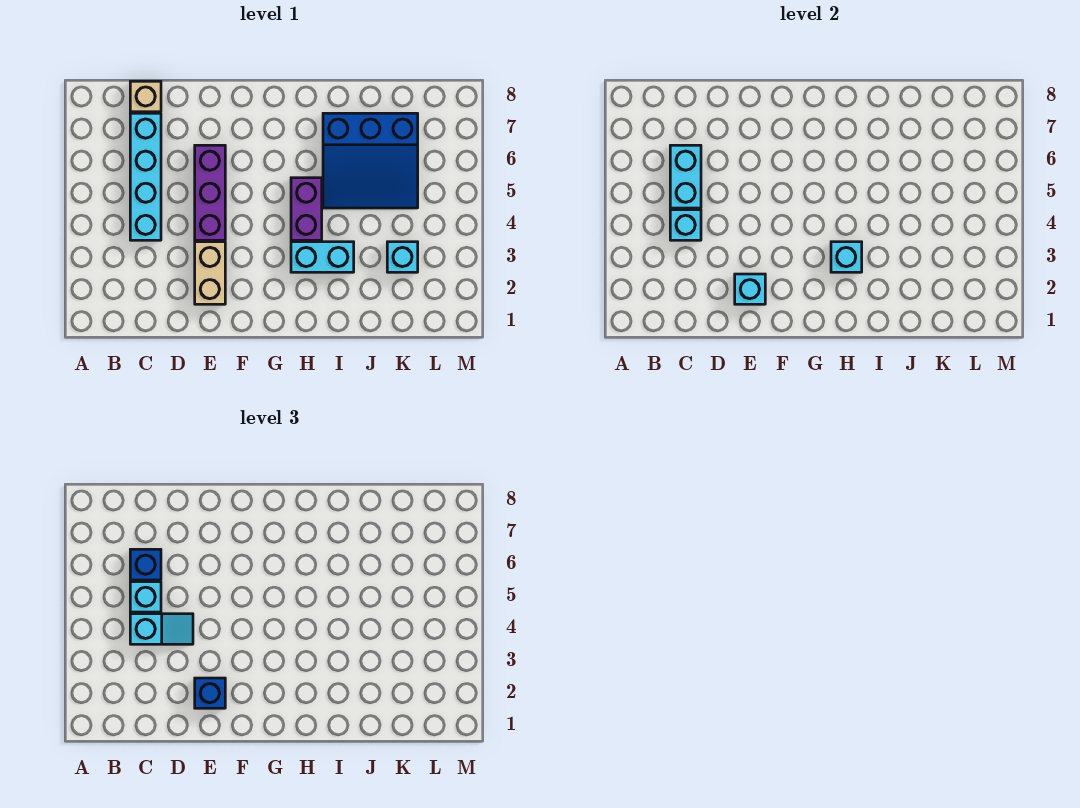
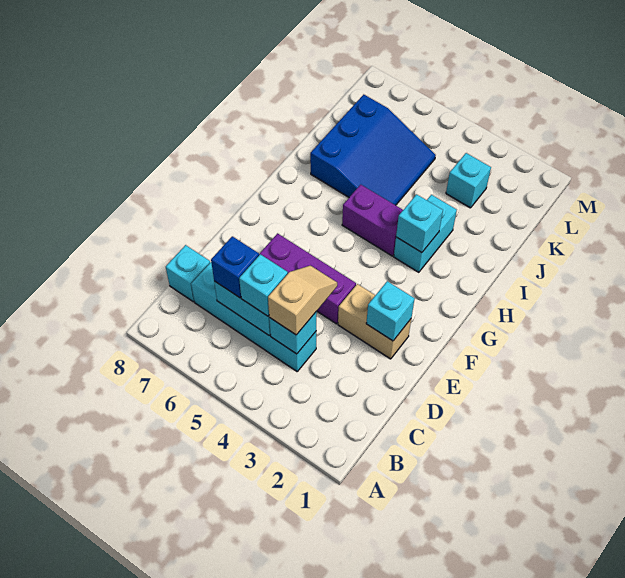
cyan 1x2 slope [130,614,193,644] -> tan 1x2 slope [268,266,337,335]
tan 1x1 brick [130,81,161,112] -> cyan 1x1 brick [166,245,210,302]
blue 1x1 brick [195,678,225,708] -> none

